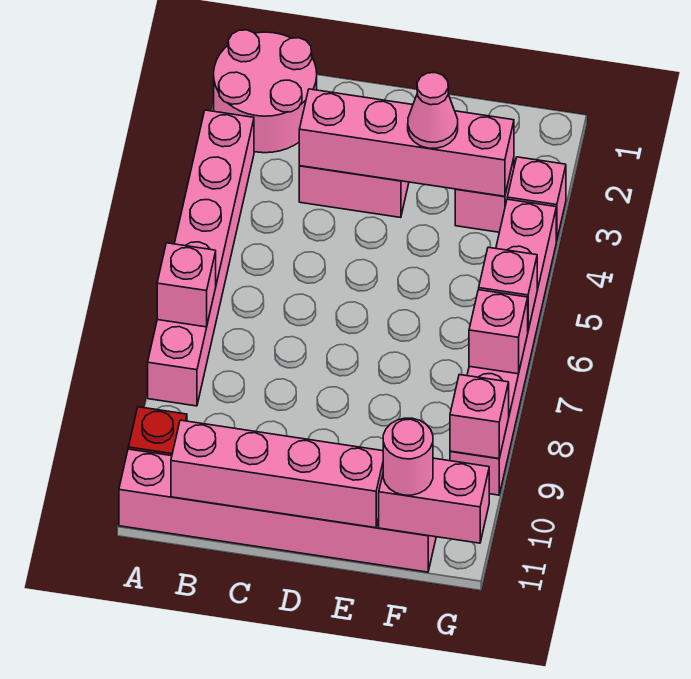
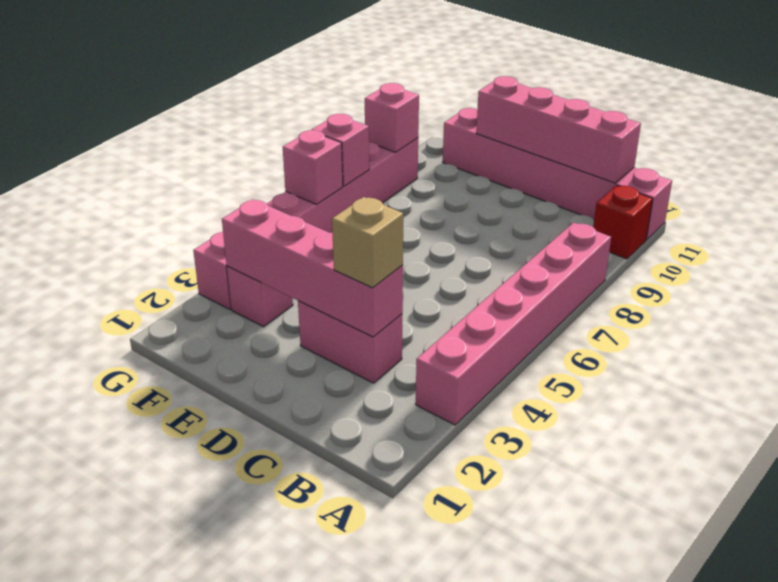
pink 2x2 round brick [214,30,317,153] -> none
pink 1x1 brick [157,243,216,327] -> none
none -> tan 1x1 brick [332,197,403,288]
pink 1x1 cone [408,73,458,148] -> none
pink 1x2 brick [379,458,489,543] -> none
pink 1x1 round brick [383,418,433,495] -> none

